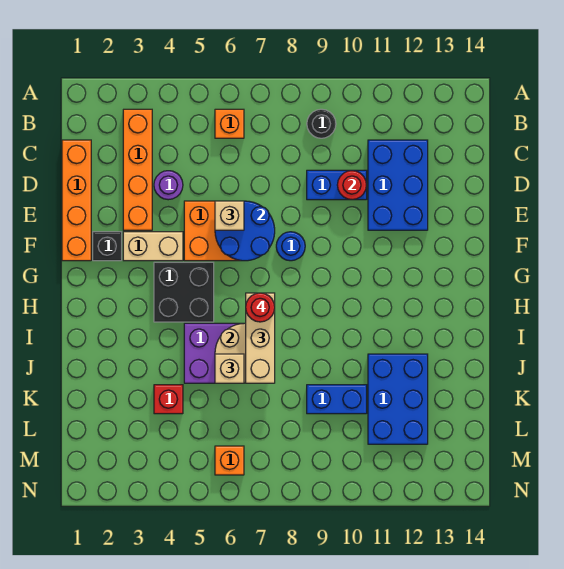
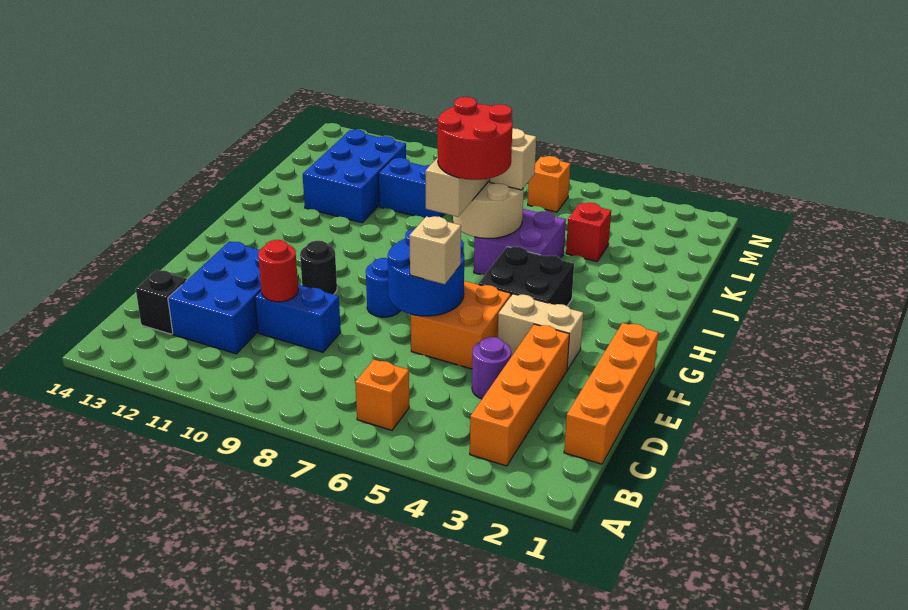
black 1x1 round brick [307,109,336,138] -> black 1x1 round brick moved to [300,241,337,294]
black 1x1 brick [93,232,122,261] -> black 1x1 brick moved to [136,270,187,334]
red 1x1 round brick [246,293,275,322] -> red 2x2 round brick [438,97,513,180]

